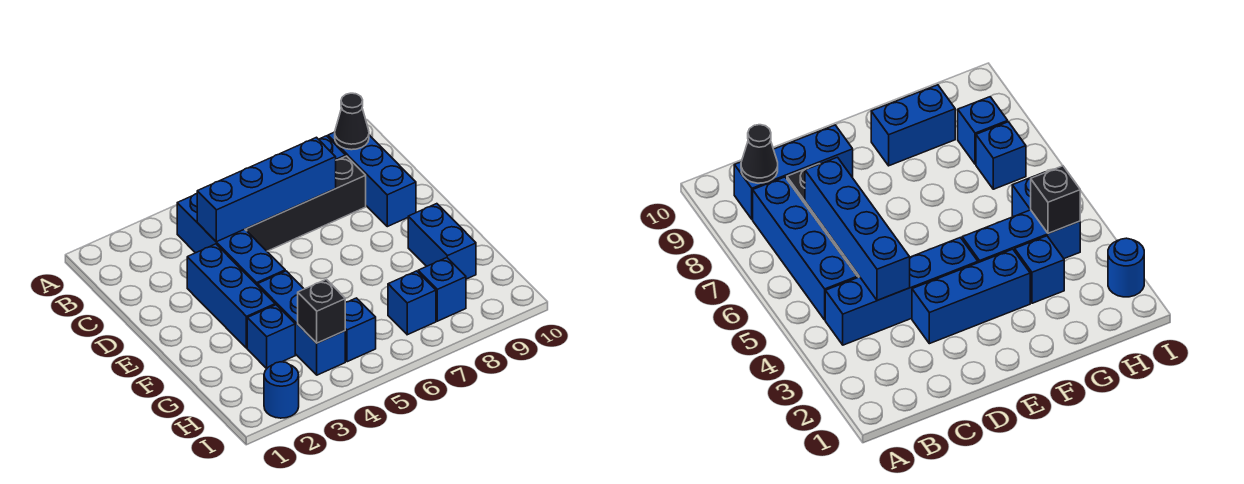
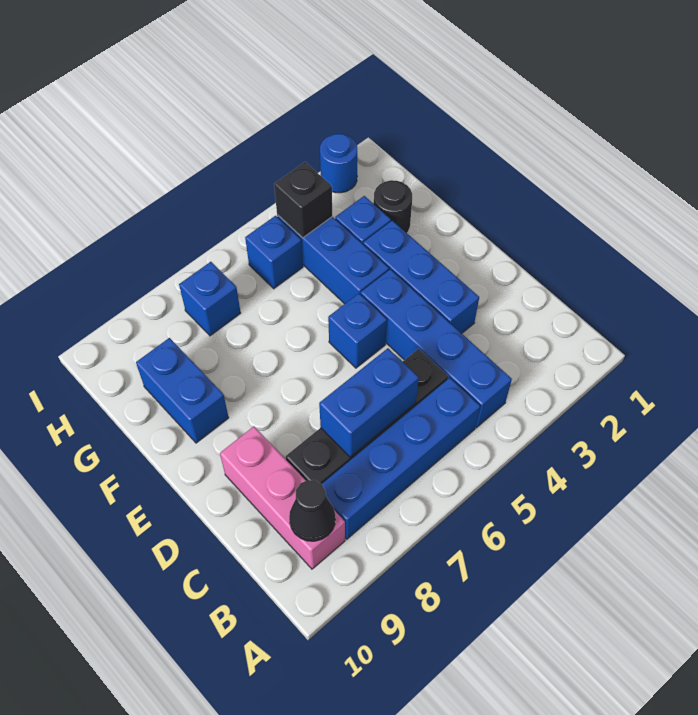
blue 1x3 brick [328,132,416,227] -> pink 1x3 brick [220,427,345,569]
blue 1x4 brick [197,137,336,242] -> blue 1x2 brick [319,348,419,457]
none -> black 1x1 round brick [374,180,412,233]
blue 1x1 brick [418,258,466,321] -> blue 1x1 brick moved to [328,293,387,368]

